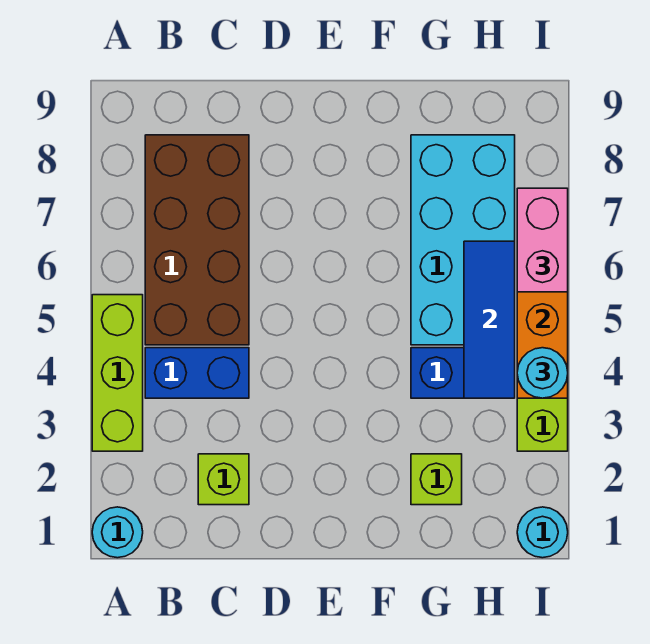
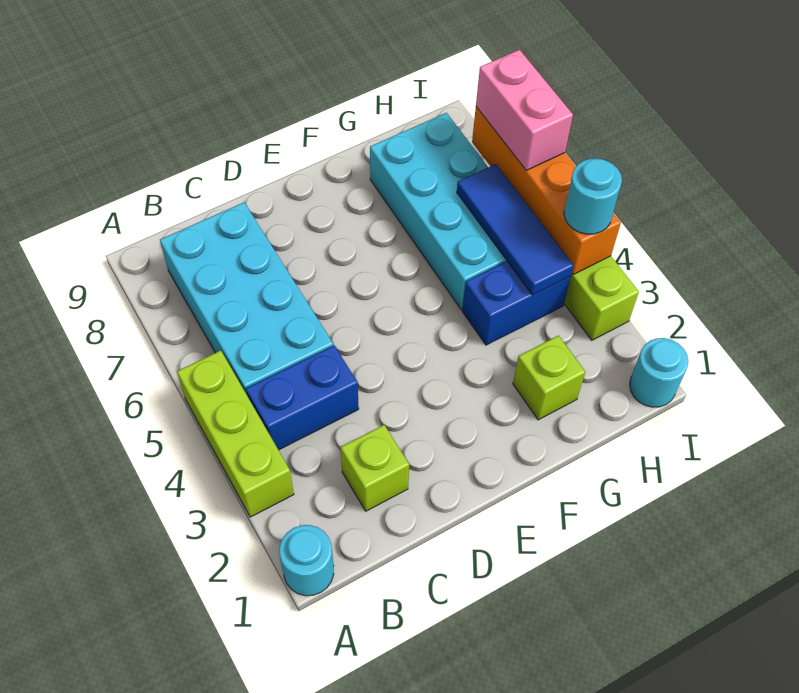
brown 2x4 brick [145,135,249,345] -> cyan 2x4 brick [160,202,334,395]

